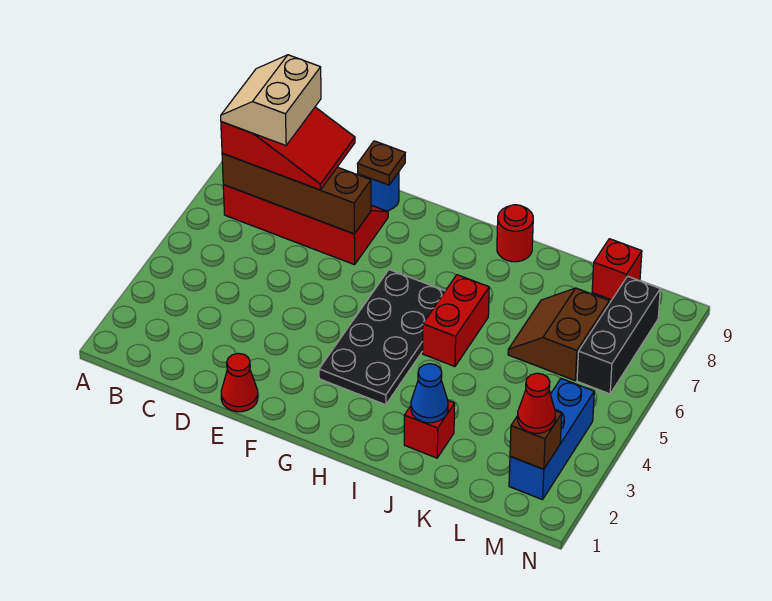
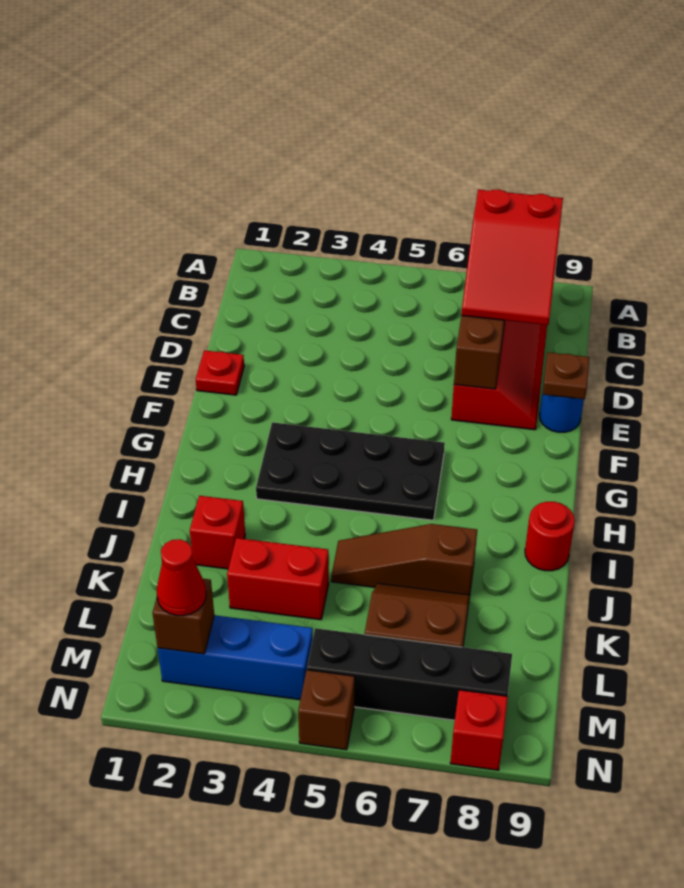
tan 2x2 slope [221,55,321,145] -> none
red 1x1 cone [221,353,258,412] -> red 1x1 plate [196,350,244,395]
red 1x2 brick [423,275,489,366] -> red 1x2 brick moved to [227,538,329,620]
blue 1x1 cone [411,364,448,423] -> none
none -> brown 1x3 slope [331,524,477,595]
red 1x1 brick [592,239,642,300] -> red 1x1 brick moved to [450,690,508,770]
black 1x3 brick [577,276,660,394] -> black 1x4 brick [307,628,512,720]
none -> brown 1x1 brick [298,670,355,750]

